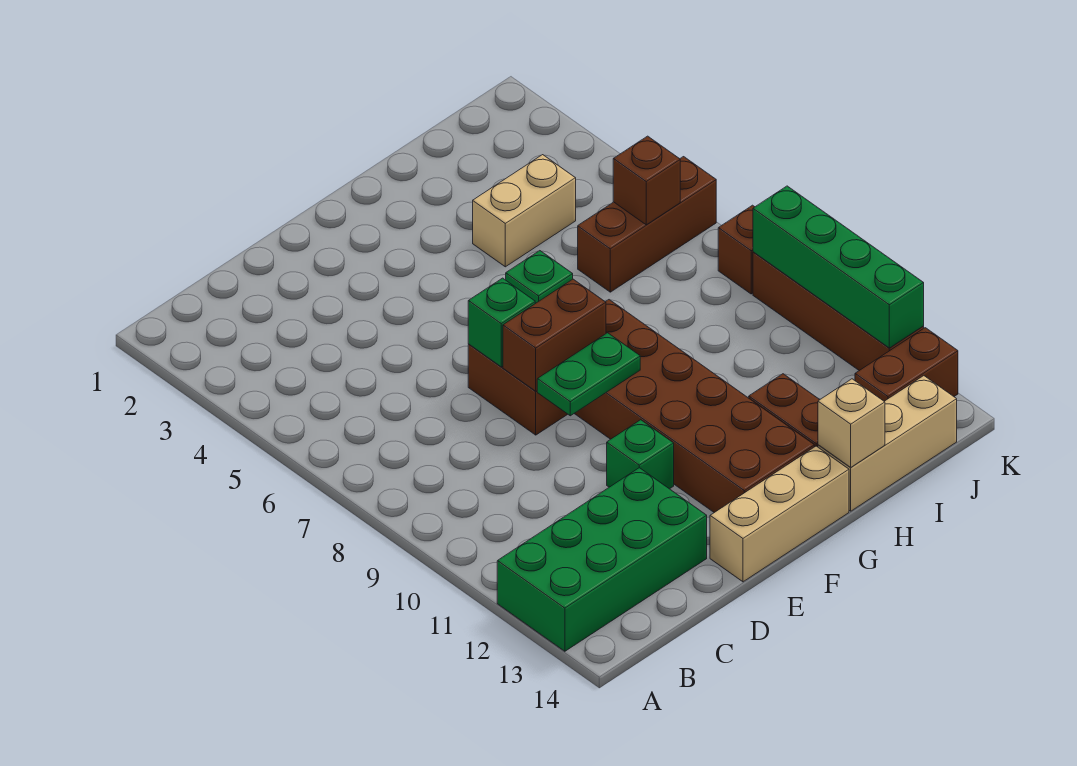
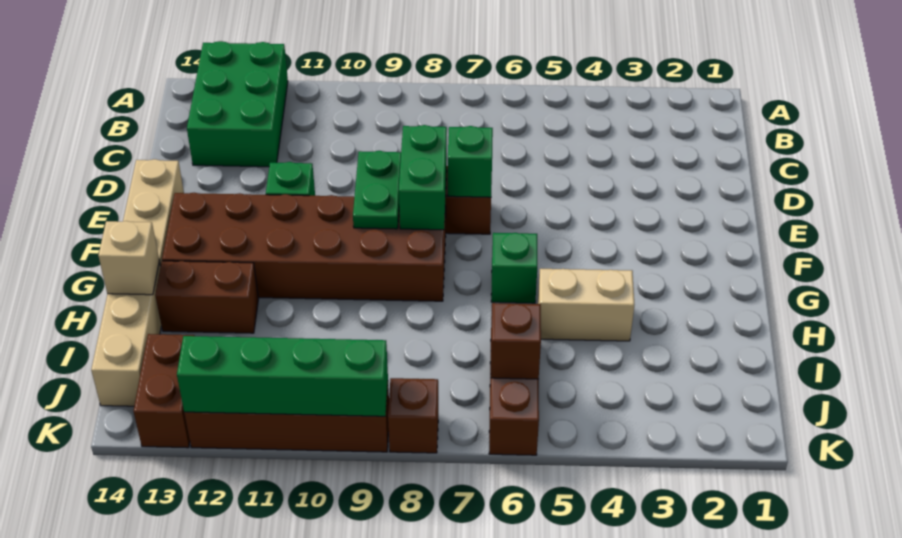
green 2x4 brick [497,468,707,651] -> green 2x3 brick [187,41,288,167]
brown 1x2 brick [503,279,606,391] -> green 1x2 brick [399,125,447,230]
tan 1x2 brick [473,155,576,267] -> tan 1x2 brick turned to [538,269,634,341]

